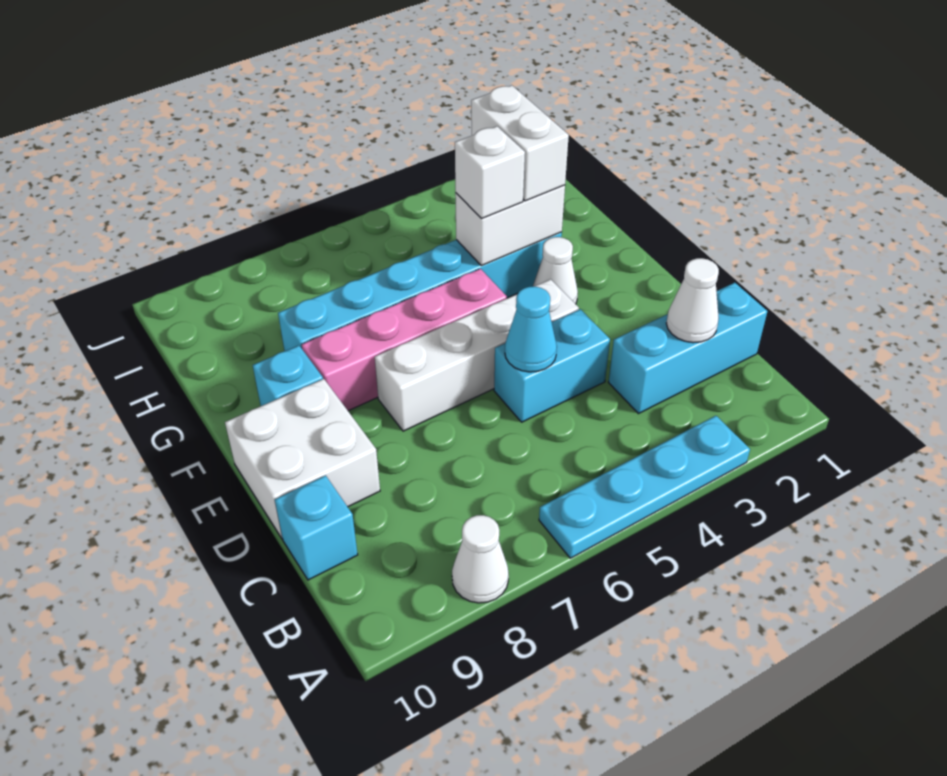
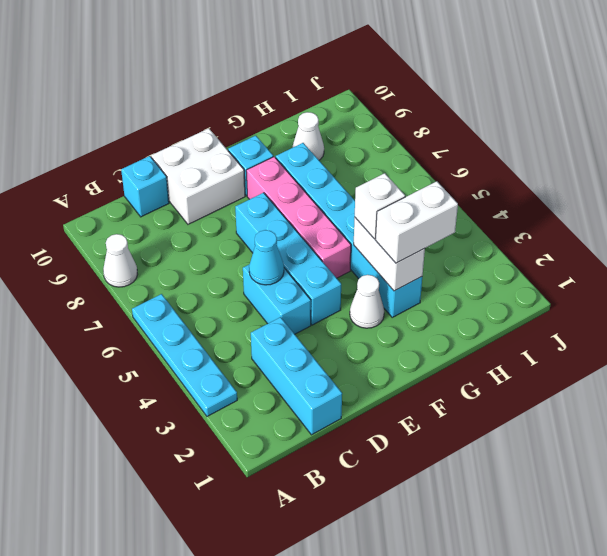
white 1x1 cone [666,258,719,343] -> white 1x1 cone moved to [292,112,324,160]
white 1x4 brick [375,279,579,431] -> cyan 1x4 brick [235,193,341,325]

